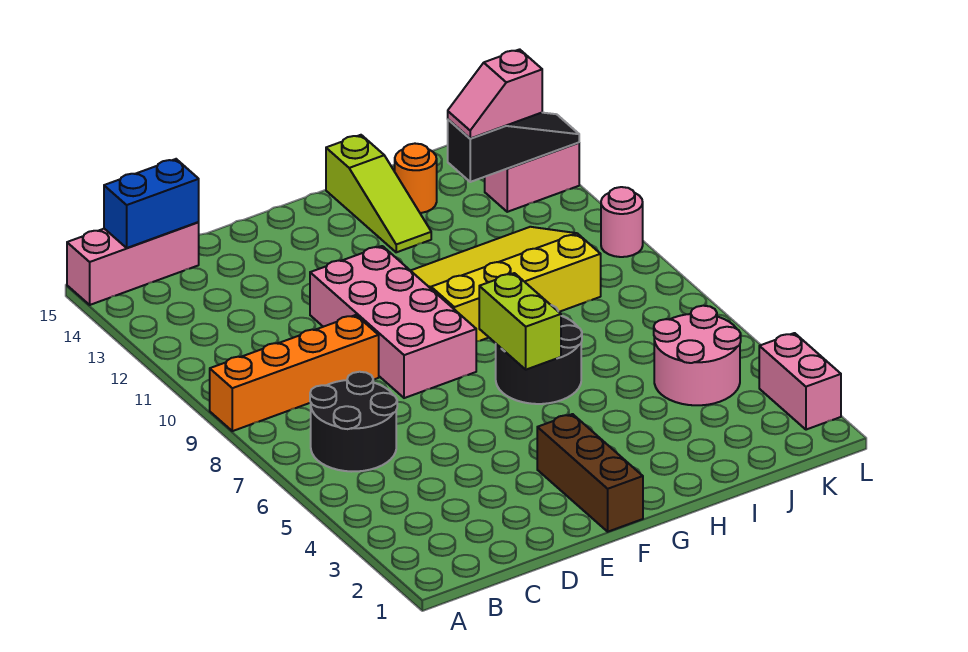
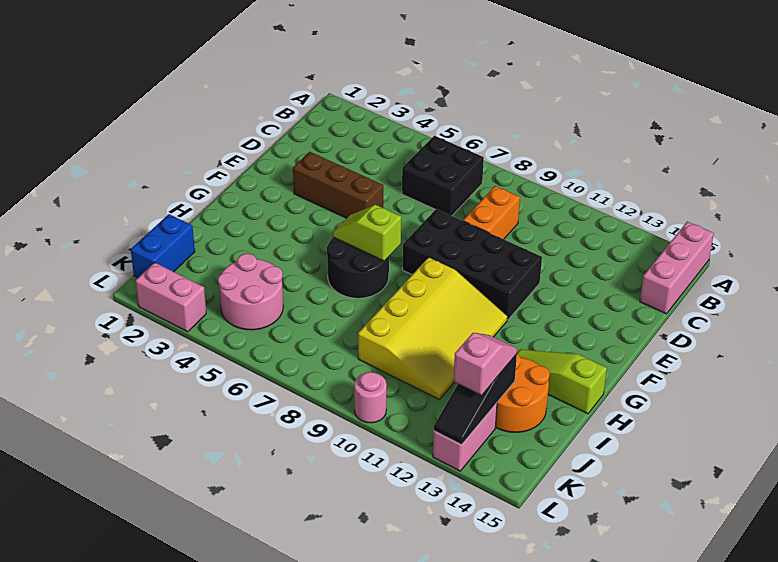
orange 1x4 brick [210,315,379,431] -> orange 1x2 brick [463,186,520,239]
black 2x2 round brick [310,372,397,472] -> black 2x2 brick [402,136,484,216]
blue 1x2 brick [104,159,199,248] -> blue 1x2 brick moved to [131,214,195,278]
pink 2x4 brick [310,246,476,398] -> black 2x4 brick [403,209,542,320]
brown 1x3 brick [537,414,643,532] -> brown 1x3 brick moved to [293,152,383,218]
lime 1x2 brick [479,273,561,370] -> lime 1x2 slope [333,205,401,261]
orange 1x1 round brick [395,144,437,213] -> orange 2x2 round brick [495,354,550,432]

